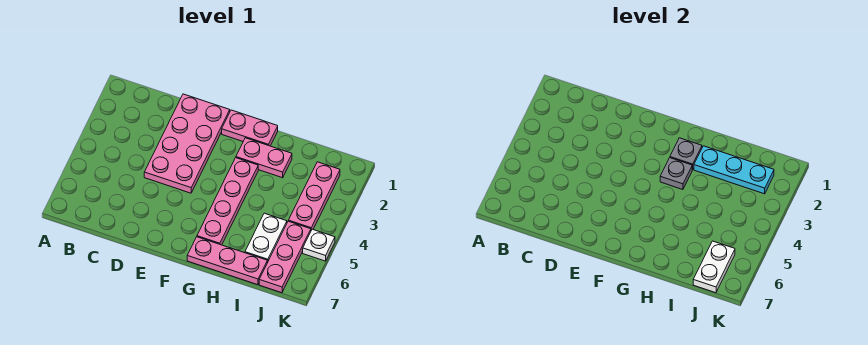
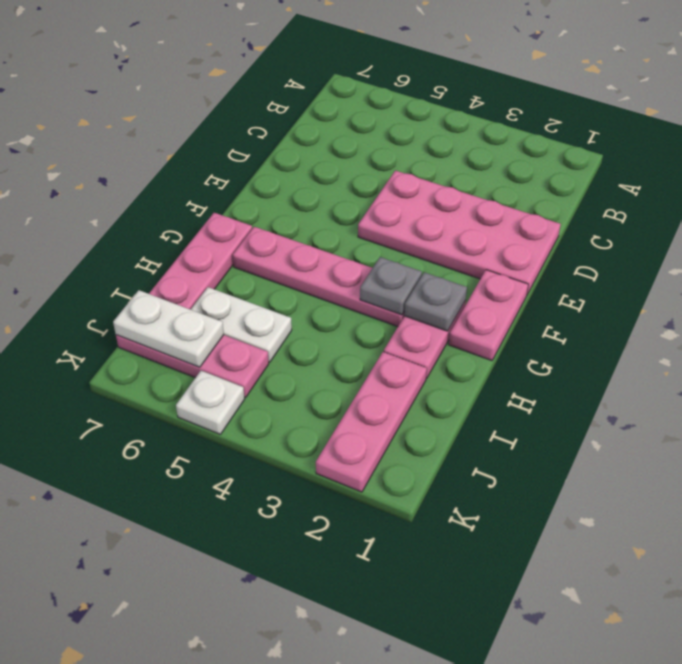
cyan 1x3 plate [694,146,774,194] -> none
pink 1x3 plate [289,162,340,230] -> pink 1x3 plate turned to [316,352,427,492]

